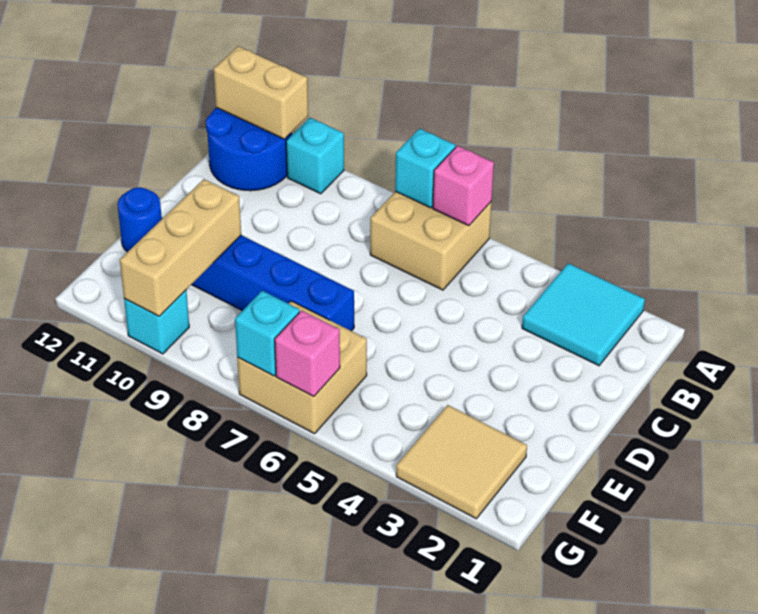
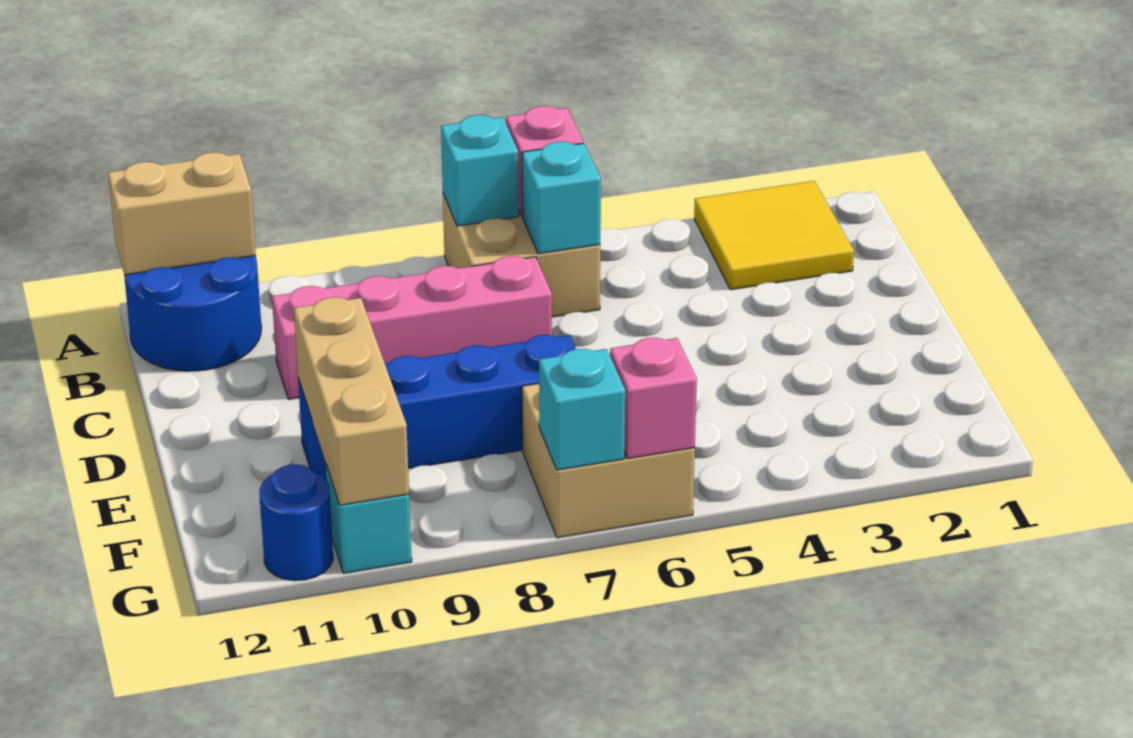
cyan 2x2 tile [522,263,645,366] -> yellow 2x2 tile [694,181,854,290]
cyan 1x1 brick [286,118,344,194] -> cyan 1x1 brick moved to [522,142,601,254]
none -> pink 1x4 brick [272,256,552,399]
blue 1x1 round brick [118,187,162,252] -> blue 1x1 round brick moved to [259,464,333,581]
tan 2x2 tile [396,405,527,519] -> none

